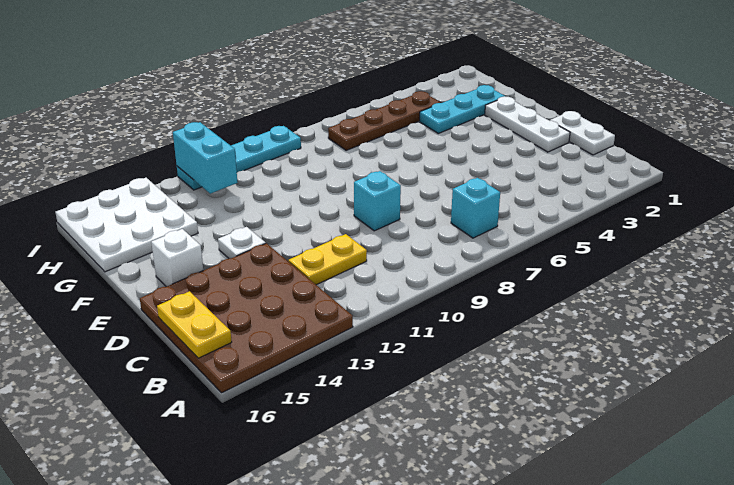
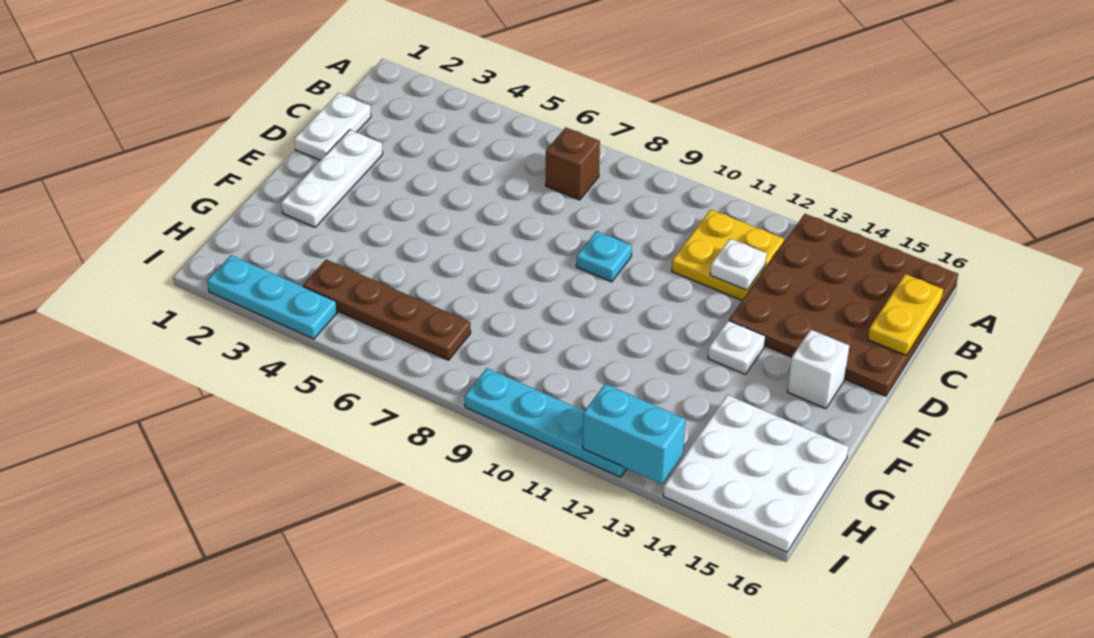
cyan 1x1 brick [451,178,500,238] -> brown 1x1 brick [546,127,600,200]
yellow 1x2 plate [288,234,367,285] -> yellow 2x2 plate [672,210,784,300]
none -> white 1x1 plate [710,238,767,290]
cyan 1x1 brick [354,171,401,231] -> cyan 1x1 plate [576,231,632,282]
cyan 1x3 plate [420,85,504,133] -> cyan 1x3 plate moved to [207,255,337,339]
cyan 1x2 brick [173,122,238,194] -> cyan 1x2 brick turned to [583,384,685,484]

